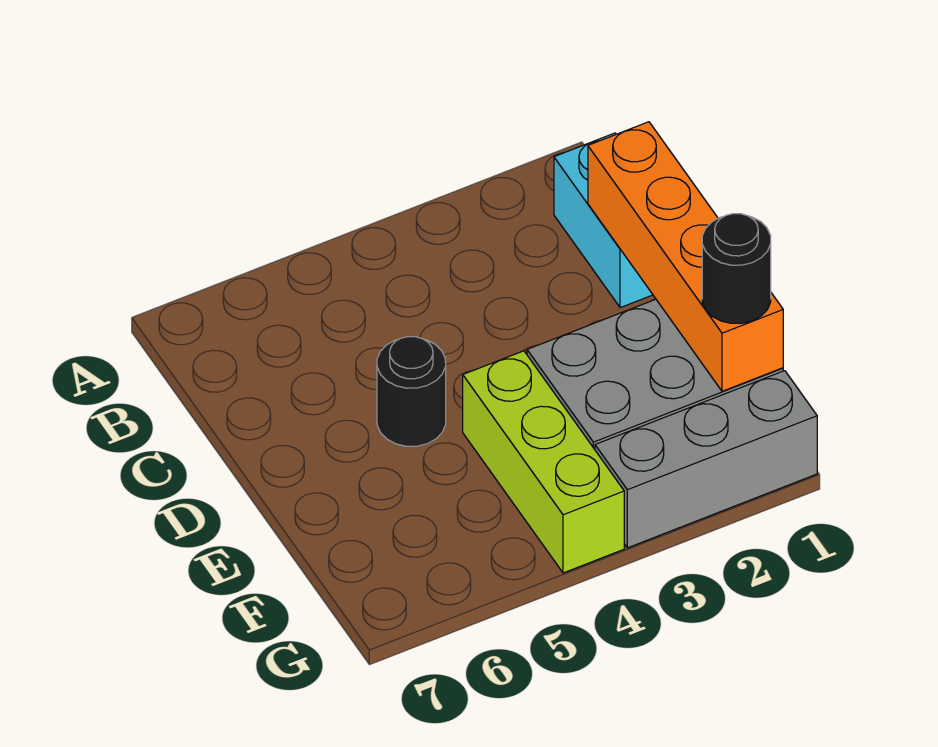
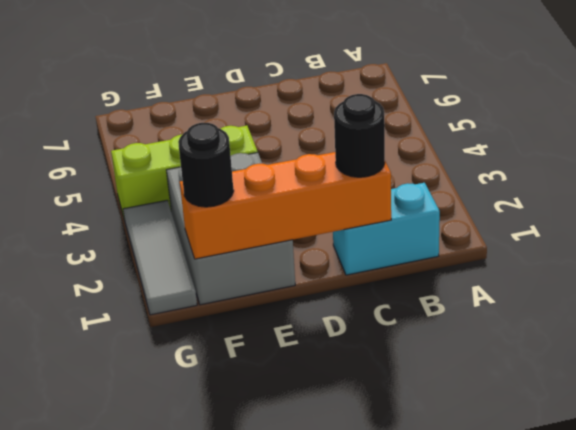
black 1x1 round brick [377,337,446,446] -> black 1x1 round brick moved to [334,94,385,177]
grey 1x3 brick [595,371,817,548] -> grey 1x3 tile [123,200,197,315]

